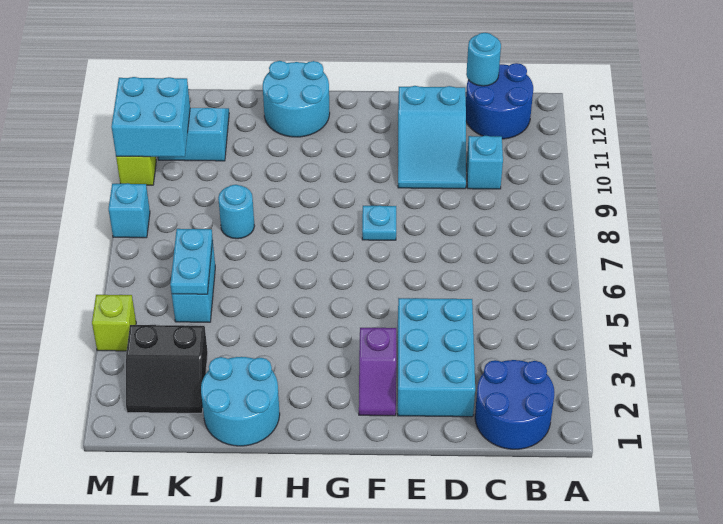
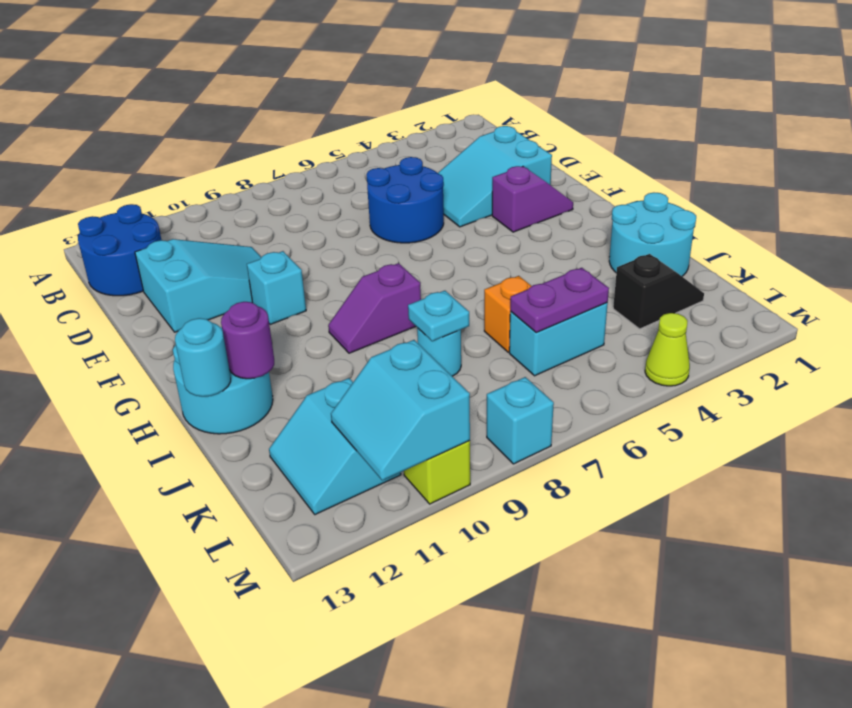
blue 2x2 round brick [475,360,554,449] -> blue 2x2 round brick moved to [367,157,444,243]
cyan 1x1 brick [467,136,503,189] -> cyan 1x1 brick moved to [247,251,306,324]
cyan 1x1 round brick [466,33,501,86] -> cyan 1x1 round brick moved to [175,318,231,397]
cyan 2x3 brick [398,298,475,417] -> cyan 2x3 slope [438,126,552,227]
cyan 1x1 plate [362,205,396,240] -> cyan 1x1 plate moved to [408,291,469,341]
none -> purple 1x2 slope [328,263,421,353]
none -> purple 1x1 round brick [221,302,274,379]
none -> orange 1x1 brick [484,276,532,352]
black 2x2 slope [126,325,208,413] -> black 1x2 slope [613,254,704,329]
cyan 1x2 plate [170,229,213,294] -> purple 1x2 plate [510,268,609,333]
cyan 2x2 brick [111,77,190,157] -> cyan 2x2 slope [331,340,470,481]
lime 1x1 brick [92,295,136,351] -> lime 1x1 cone [645,313,690,386]

